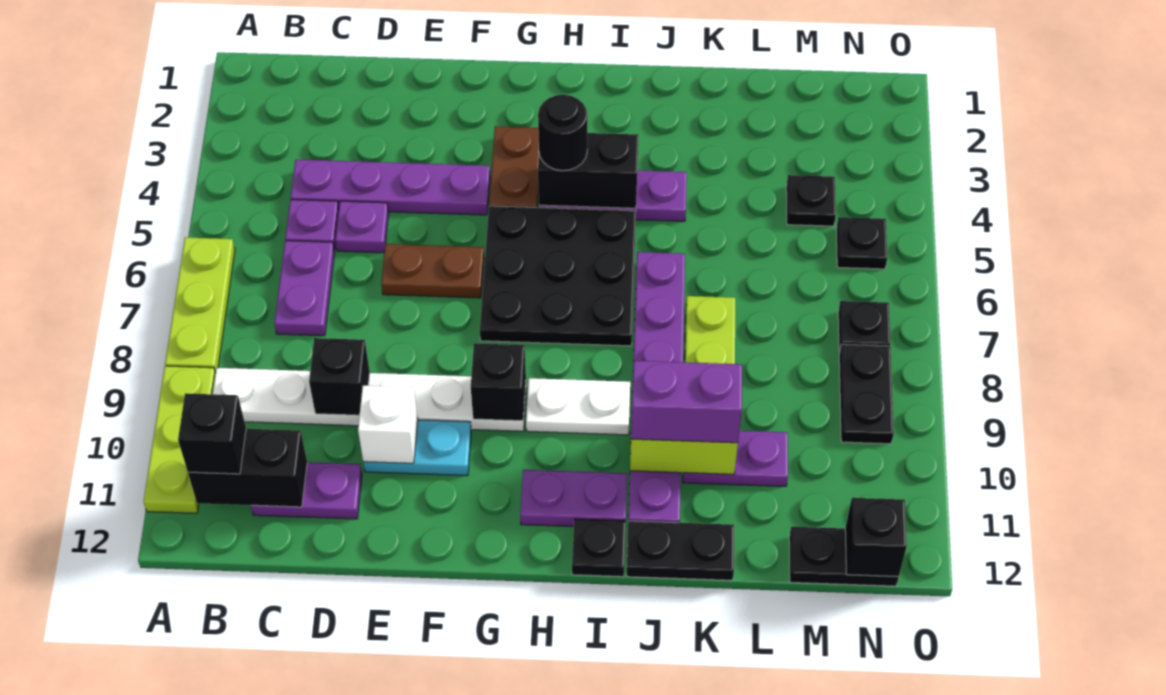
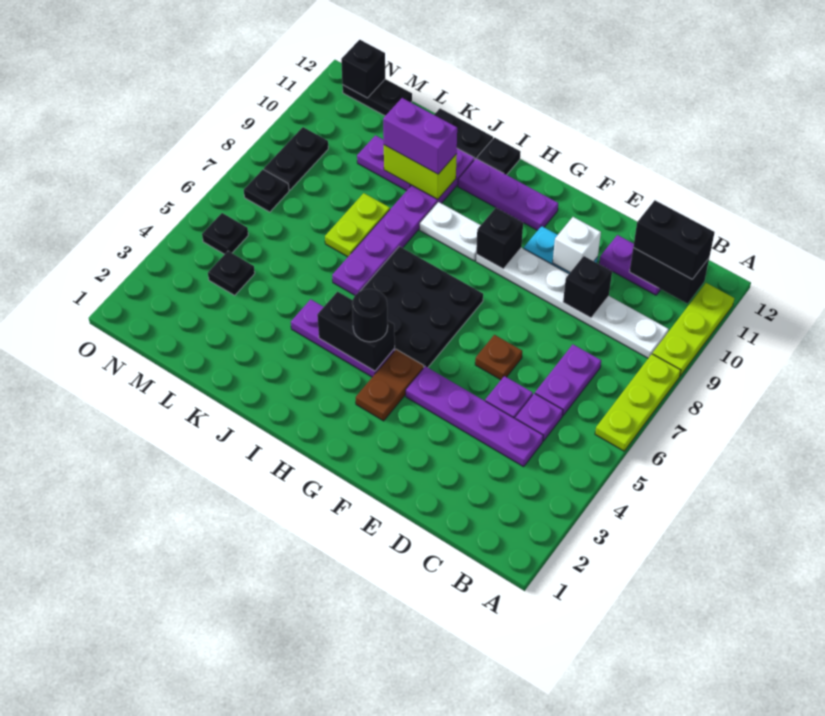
black 1x1 brick [178,393,246,474] -> black 1x2 brick [633,200,715,279]
brown 1x2 plate [381,244,484,298] -> brown 1x1 plate [475,335,522,380]
purple 1x2 plate [520,470,627,526] -> purple 1x3 plate [458,159,558,230]

